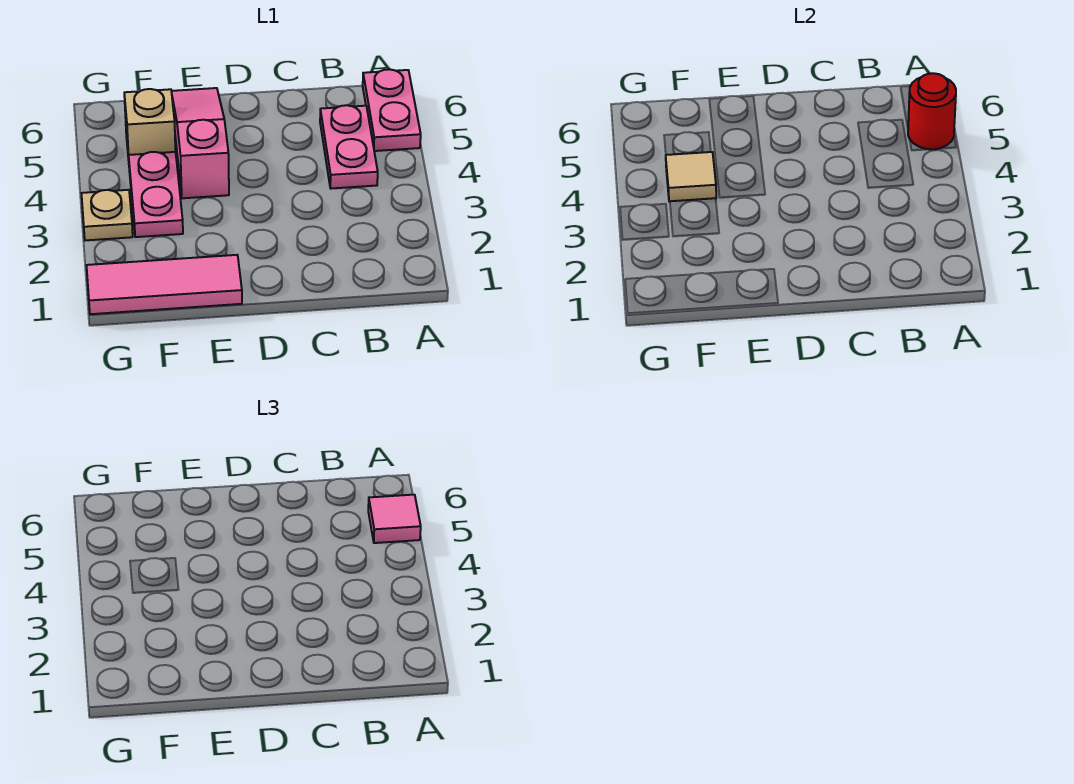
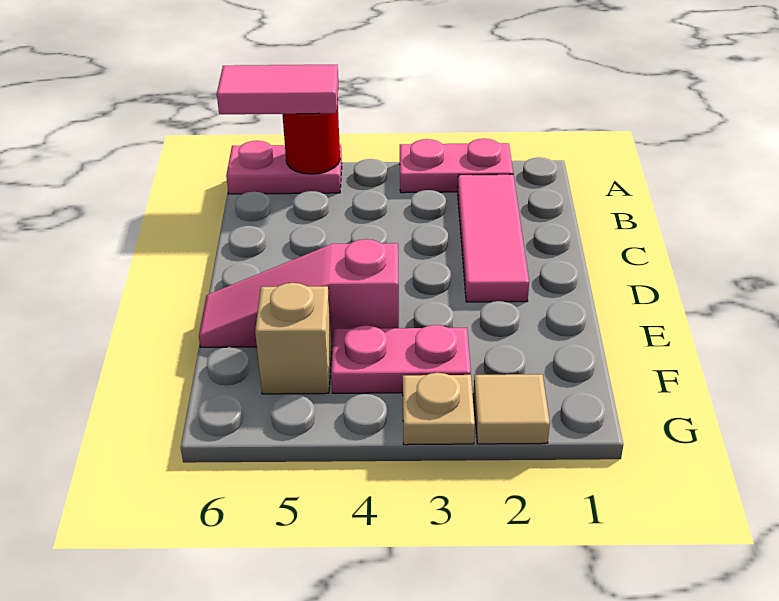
pink 1x1 tile [368,495,421,543] -> pink 1x2 tile [217,65,338,114]
pink 1x2 plate [320,105,378,189] -> pink 1x2 plate moved to [400,139,513,193]
pink 1x3 tile [87,255,242,314] -> pink 1x3 tile moved to [458,174,529,302]
tan 1x1 tile [666,152,716,202] -> tan 1x1 tile moved to [473,374,550,444]

